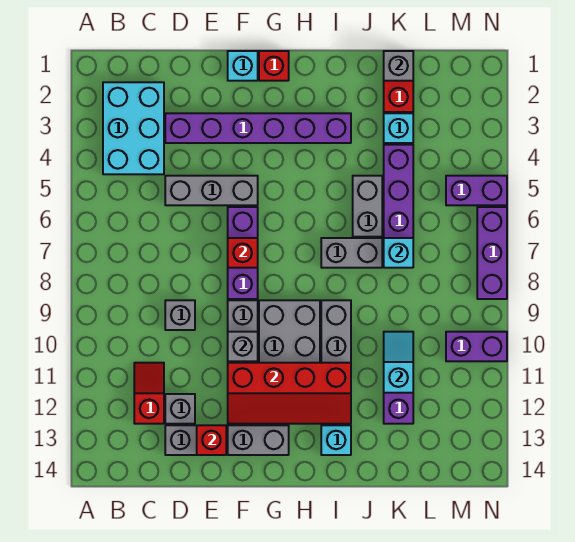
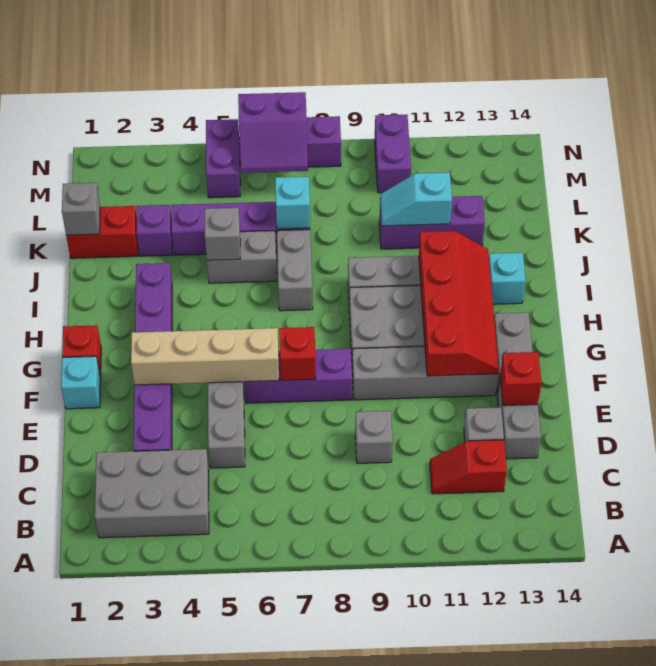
cyan 2x3 brick [103,82,164,174] -> grey 2x3 brick [95,449,209,538]
none -> tan 1x4 brick [131,328,279,385]
grey 1x1 brick [228,332,258,361] -> grey 1x1 brick moved to [205,208,240,260]
cyan 1x1 brick [384,113,413,143] -> purple 1x1 brick [136,205,173,256]
none -> purple 2x2 slope [238,92,308,173]

